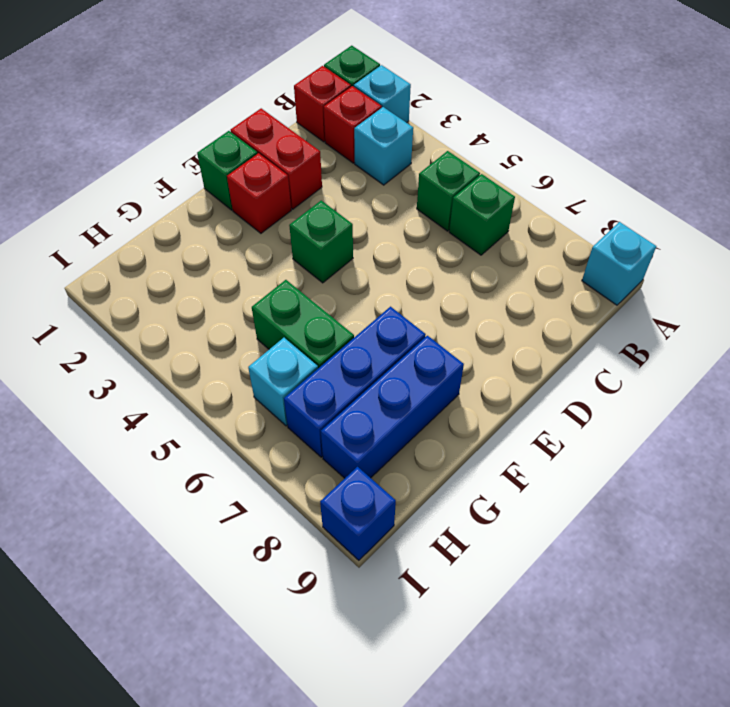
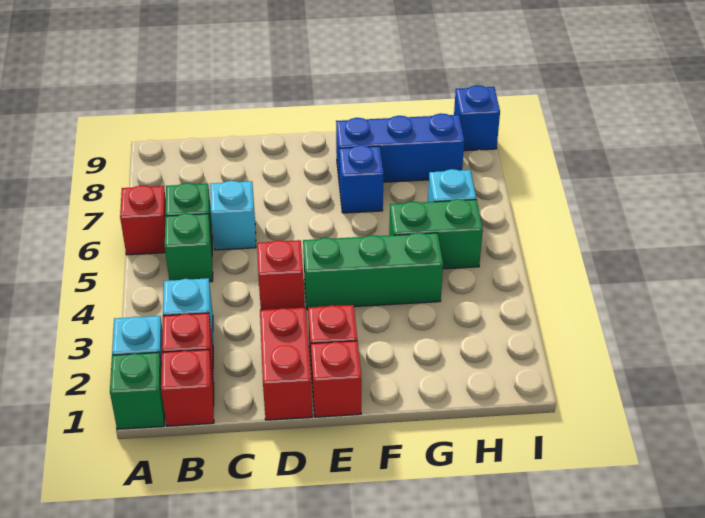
none -> red 1x1 brick [120,185,166,255]
cyan 1x1 brick [582,222,656,305] -> cyan 1x1 brick moved to [210,181,256,250]
none -> red 1x1 brick [257,240,304,310]
green 1x1 brick [197,131,257,210] -> red 1x1 brick [311,341,361,417]
green 1x1 brick [289,200,353,283] -> green 1x3 brick [303,233,443,309]
blue 1x3 brick [284,307,426,457] -> blue 1x1 brick [339,145,384,213]
green 1x2 brick [252,280,354,368] -> green 1x2 brick turned to [389,199,483,269]

